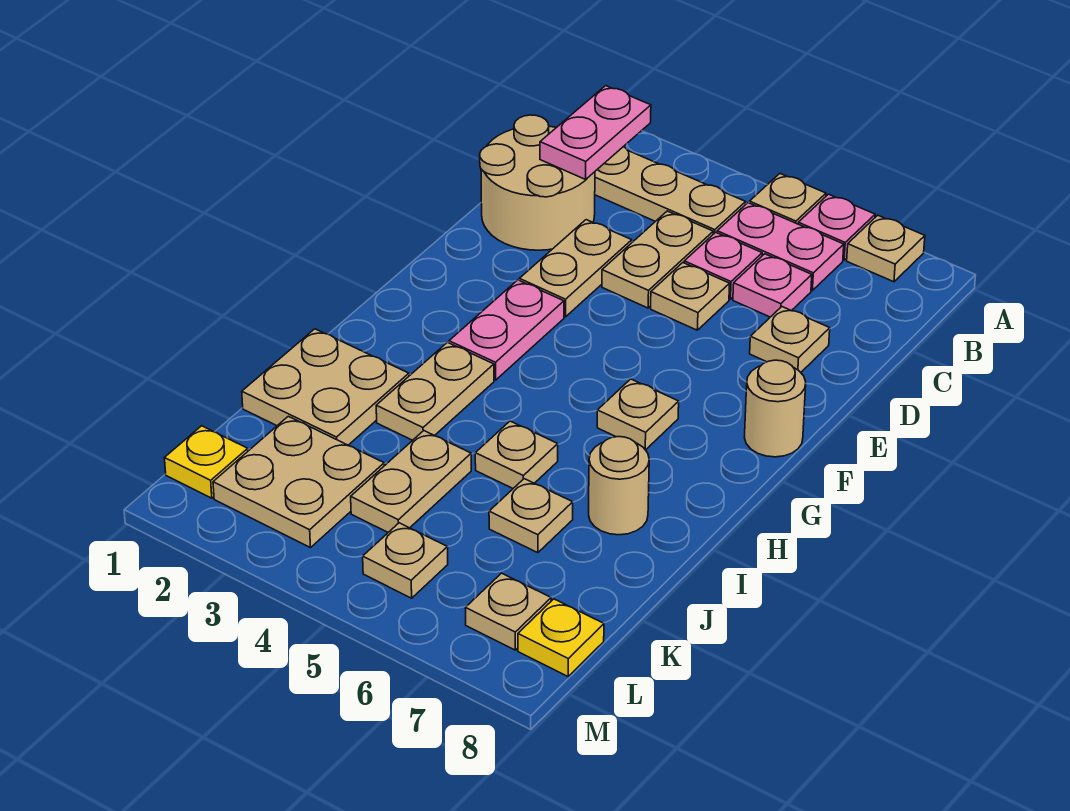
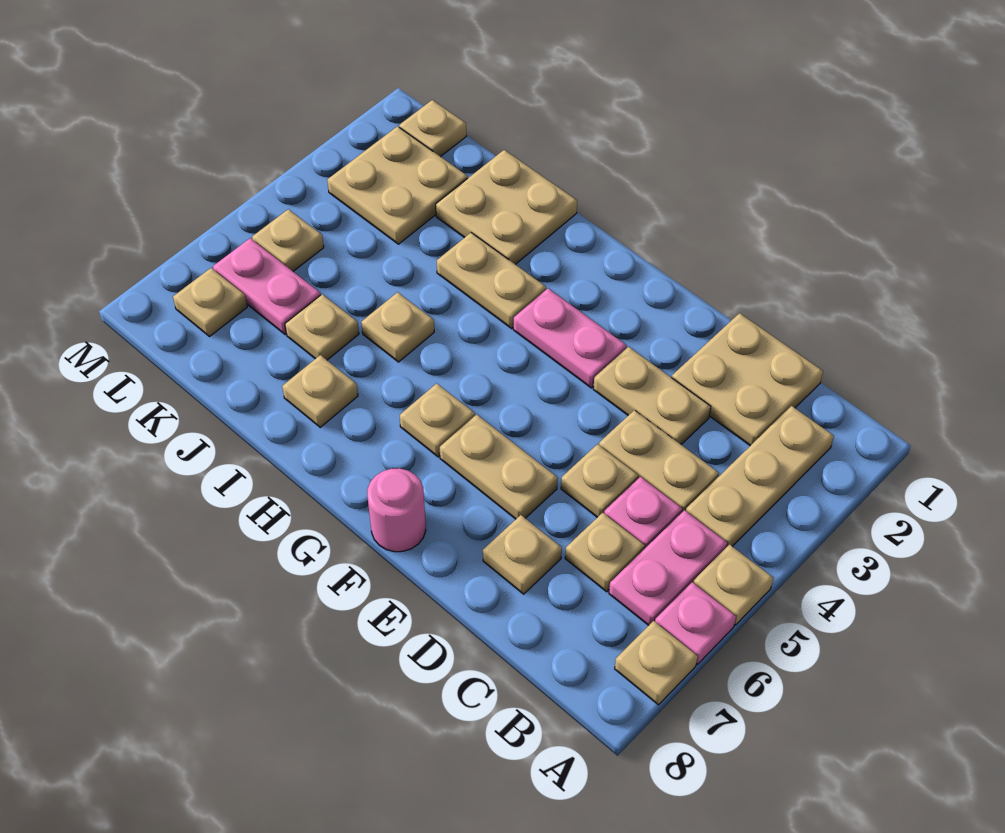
pink 1x2 plate [540,86,651,179] -> pink 1x2 plate moved to [213,238,321,335]
tan 2x2 round brick [480,115,595,250] -> tan 2x2 plate [672,313,823,446]
pink 1x1 plate [733,254,812,317] -> tan 1x1 plate [565,513,645,592]
tan 1x1 round brick [744,360,806,457] -> pink 1x1 round brick [367,468,426,552]
tan 1x1 round brick [589,437,649,535] -> tan 1x1 plate [282,355,358,427]
tan 1x2 plate [351,431,471,532] -> tan 1x2 plate moved to [440,414,558,519]
yellow 1x1 plate [165,426,248,498] -> tan 1x1 plate [399,100,466,157]
yellow 1x1 plate [518,599,604,676] -> none

